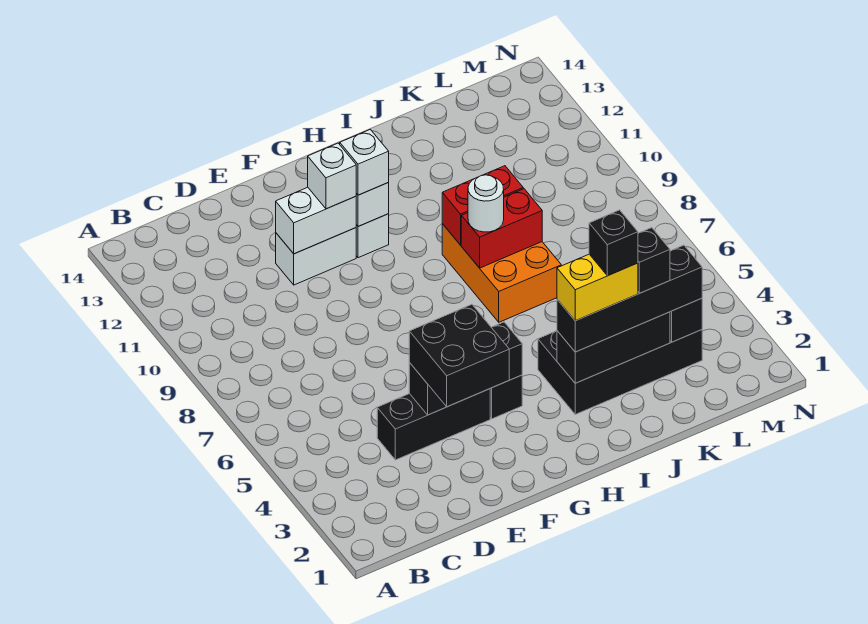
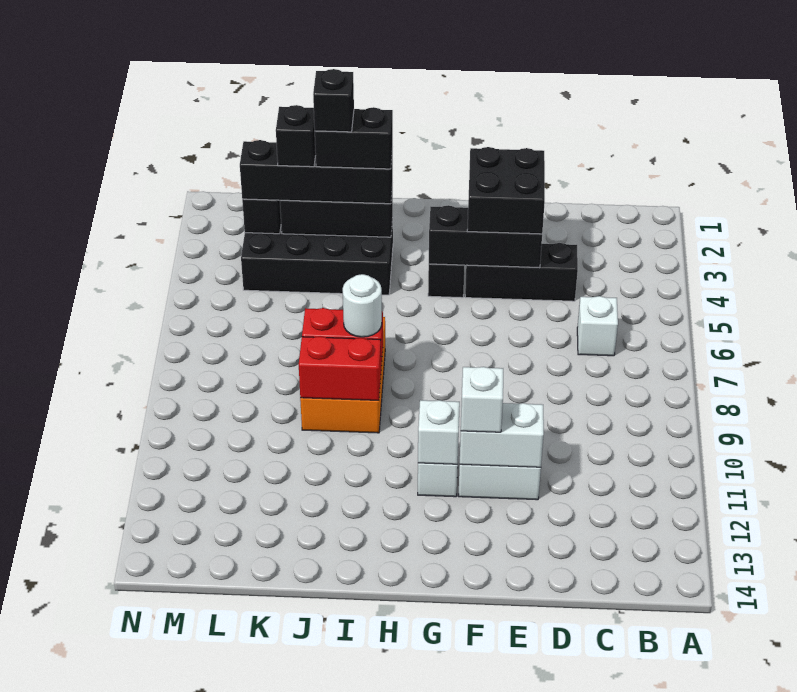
white 1x1 brick [340,129,389,195] -> white 1x1 brick moved to [577,296,618,356]
yellow 1x2 brick [557,254,638,321] -> black 1x2 brick [315,107,393,169]

